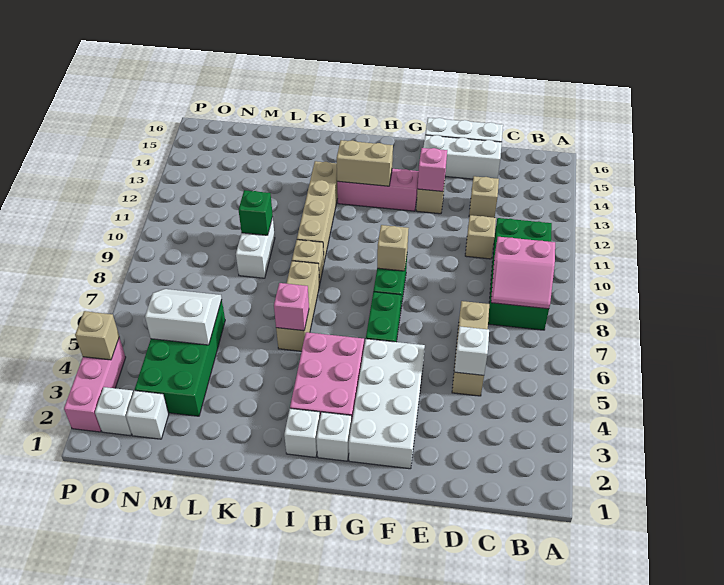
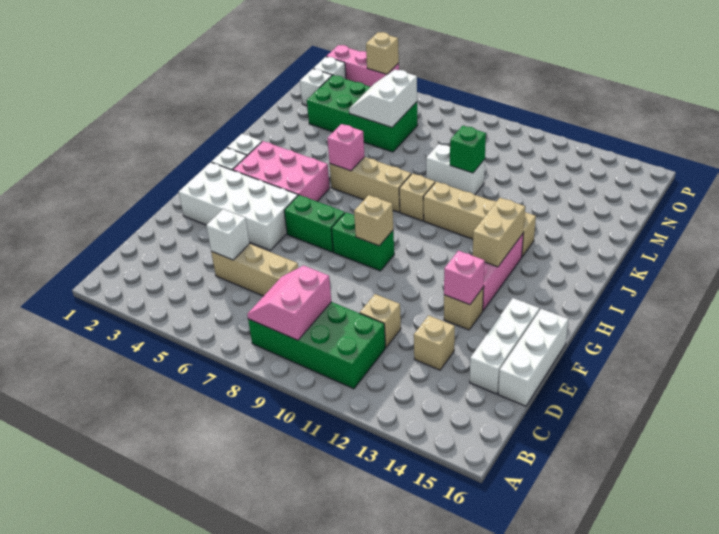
white 2x2 slope [145,289,222,345] -> white 2x2 slope turned to [349,69,417,127]

